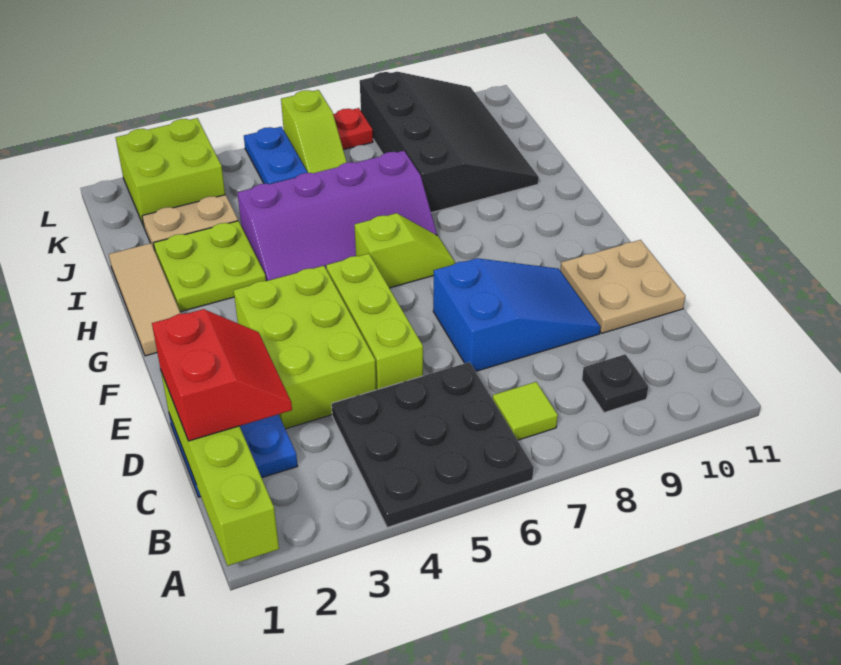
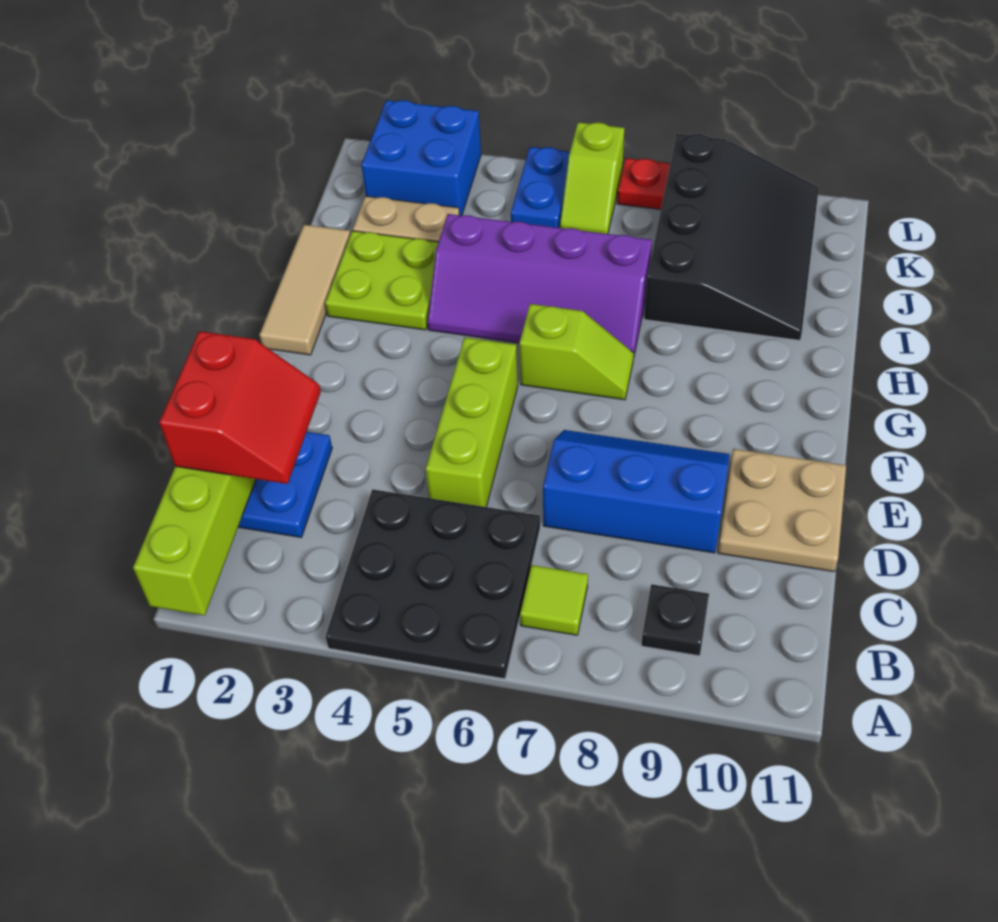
lime 2x3 brick [234,266,376,429] -> none
blue 2x3 slope [433,258,600,371] -> blue 2x3 slope turned to [543,430,729,553]
lime 2x2 brick [116,118,225,226] -> blue 2x2 brick [361,100,481,216]

